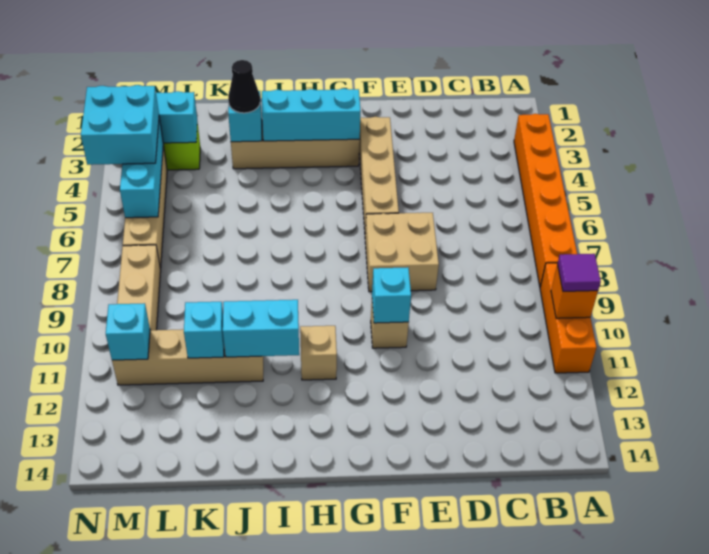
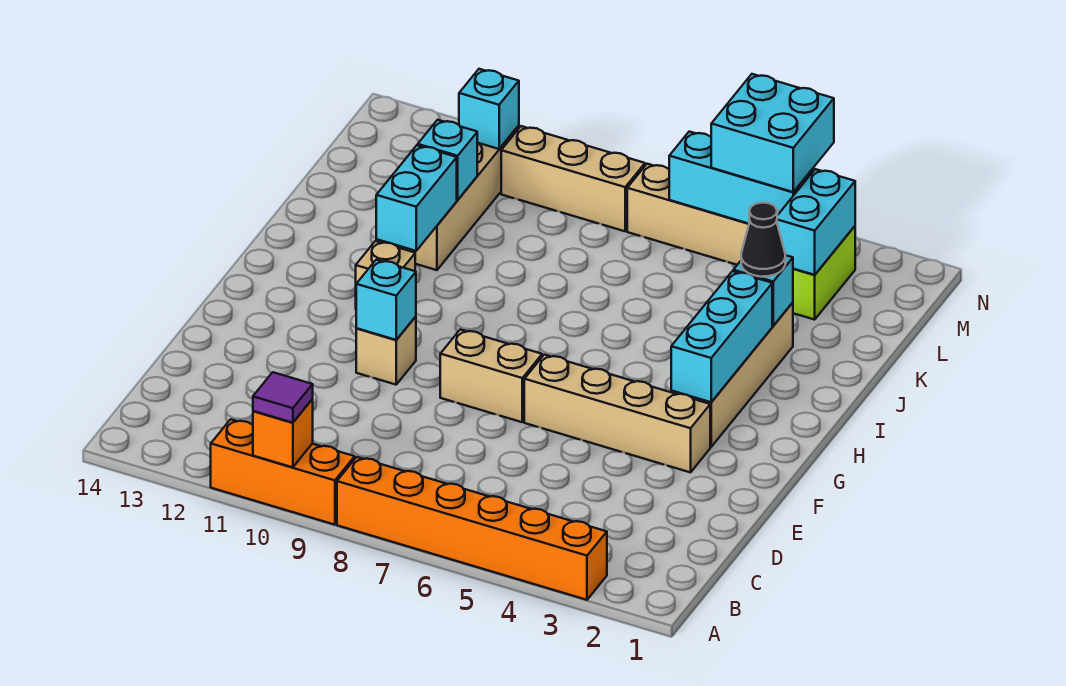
tan 2x2 brick [365,213,439,292] -> tan 1x2 brick [440,330,542,422]

